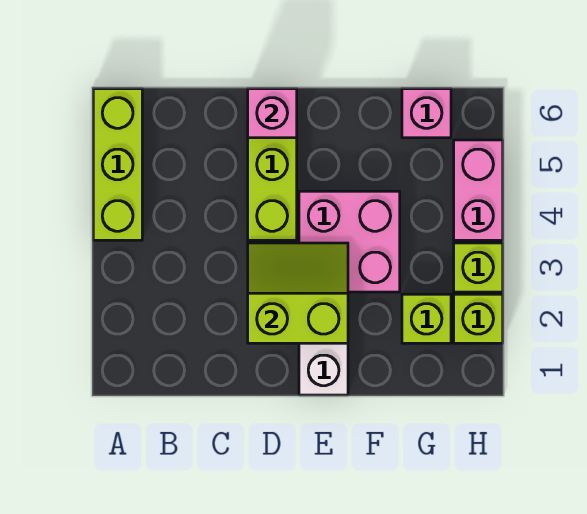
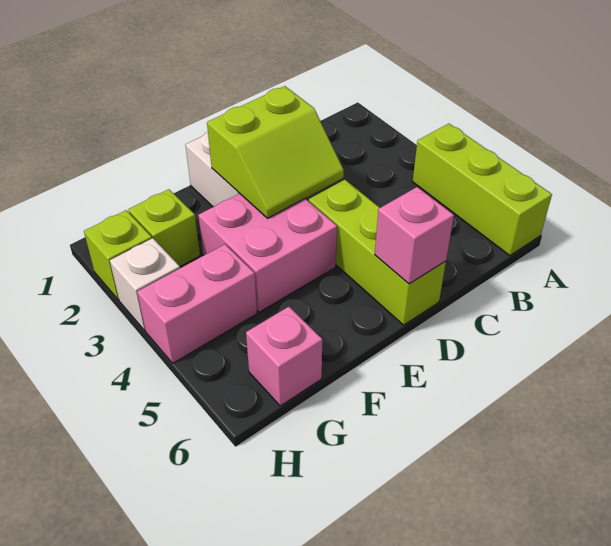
lime 1x1 brick [454,243,503,292] -> white 1x1 brick [110,238,180,330]
pink 1x2 brick [454,140,503,240] -> pink 1x2 brick turned to [137,244,257,363]

